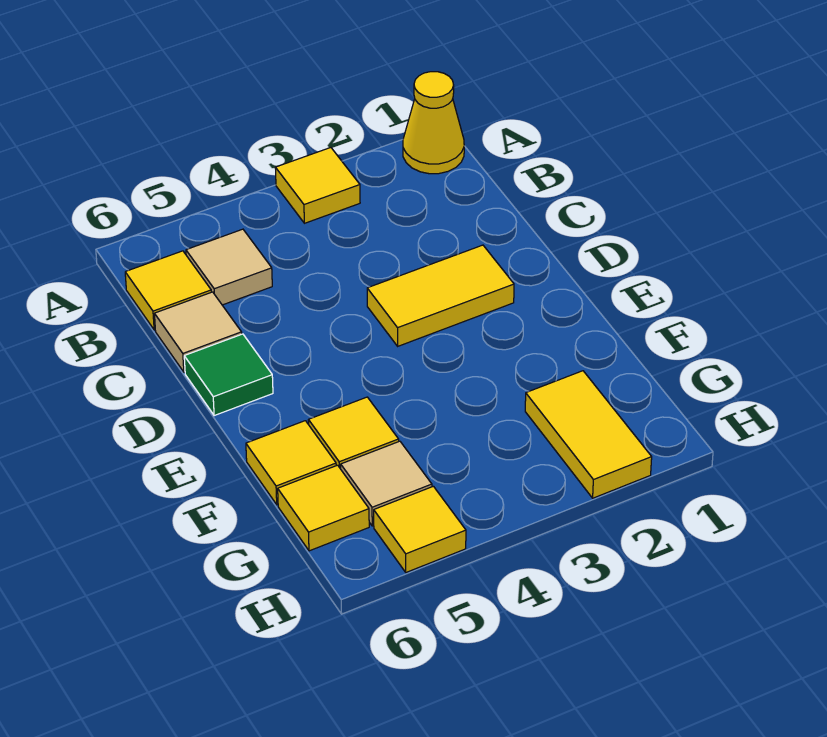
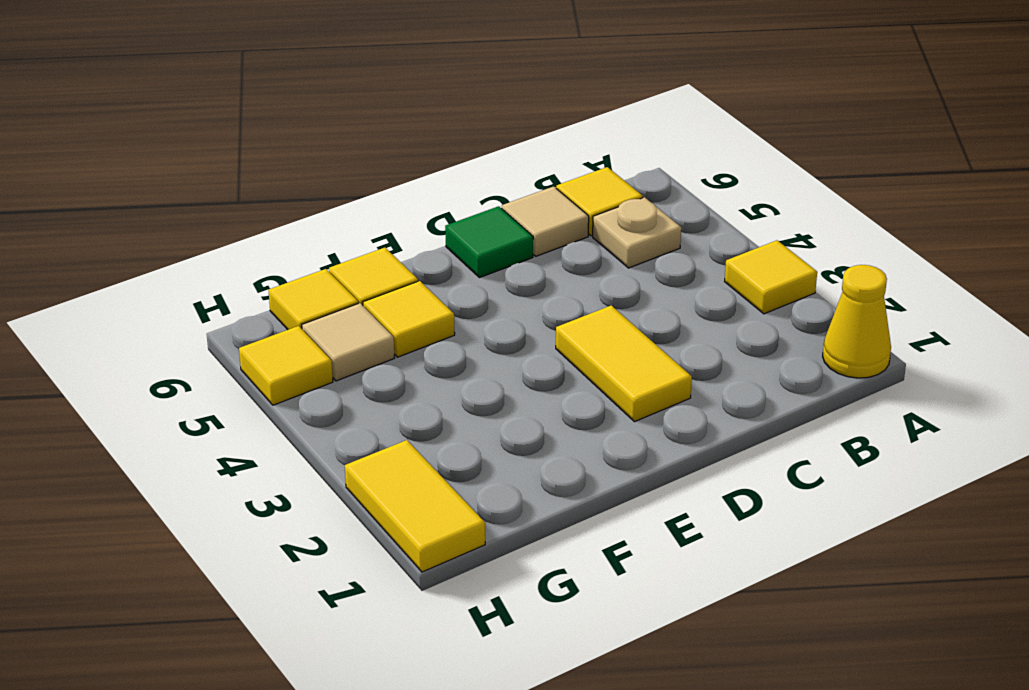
tan 1x1 tile [186,229,272,305] -> tan 1x1 plate [593,197,681,268]
yellow 1x2 tile [525,371,652,498] -> yellow 1x2 tile turned to [345,440,485,572]

